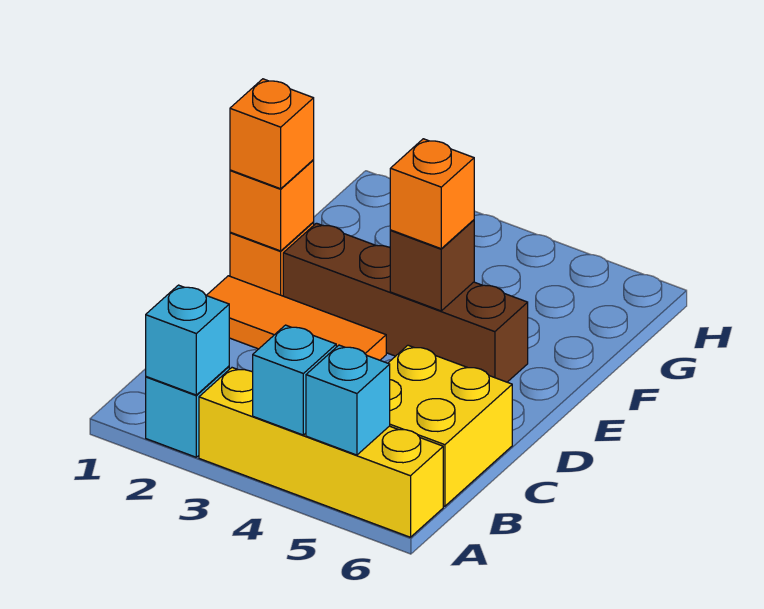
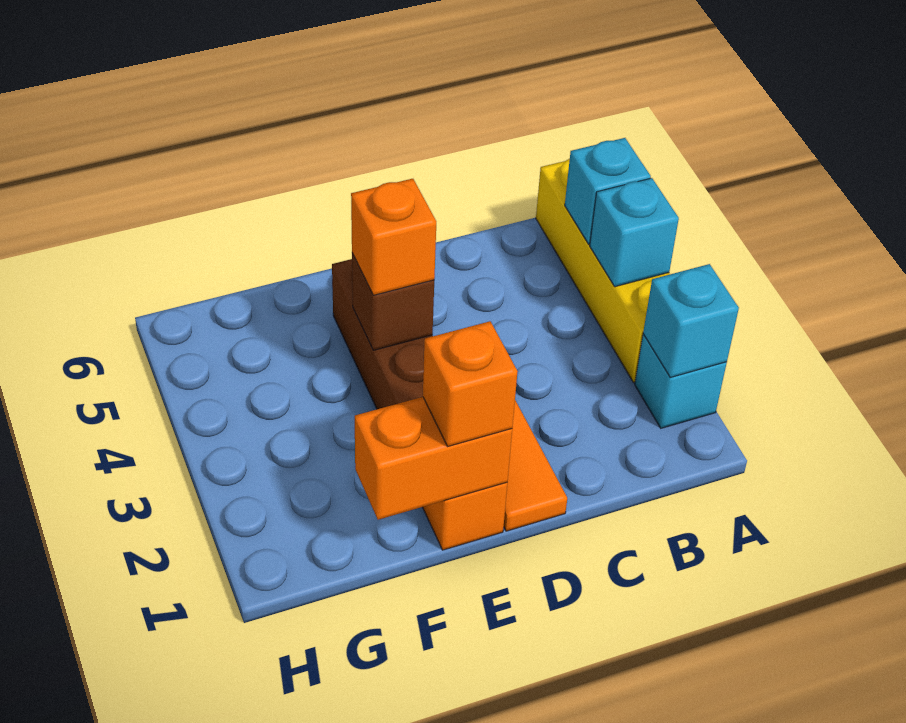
yellow 2x2 brick [388,345,512,506] -> none
orange 1x1 brick [230,160,314,251] -> orange 1x2 brick [355,397,512,520]

